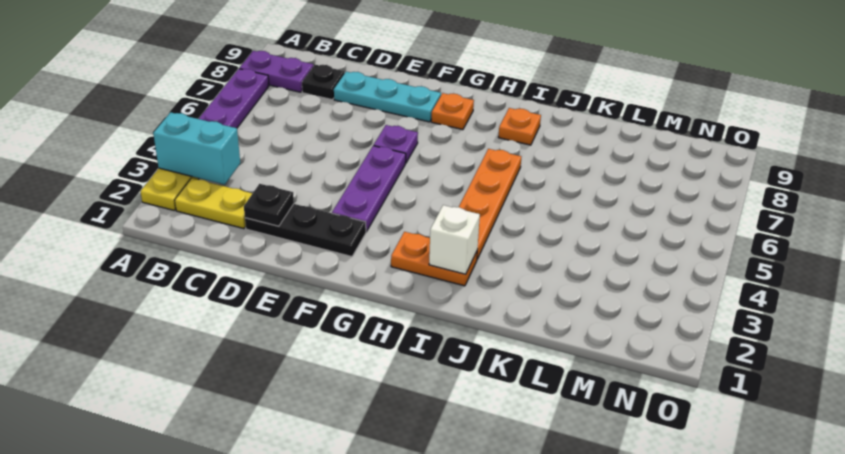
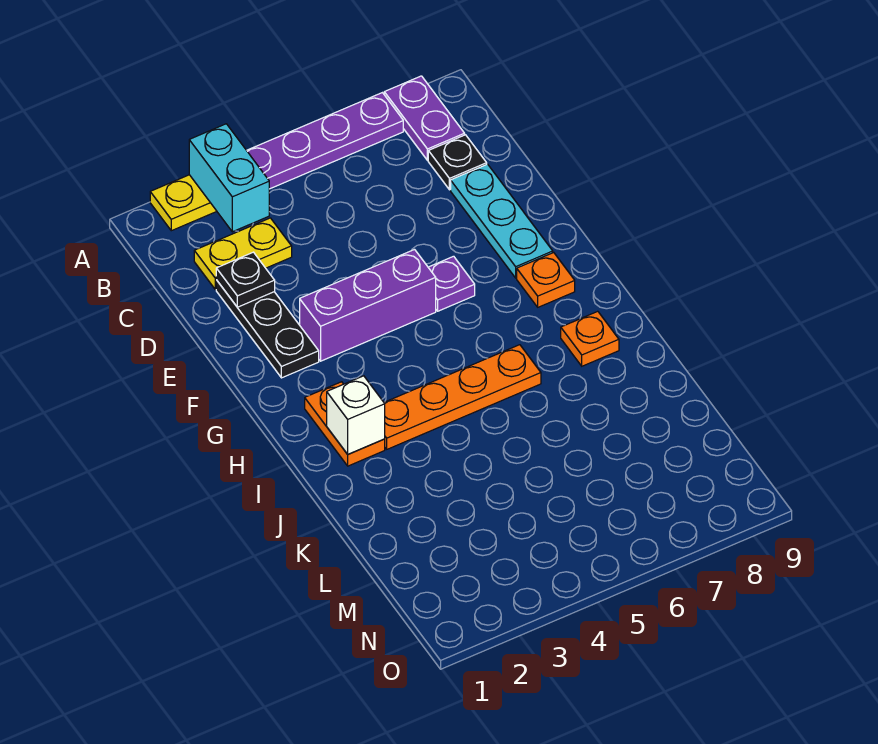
yellow 1x2 plate [175,178,252,229] -> yellow 1x2 plate turned to [194,218,292,290]
purple 1x3 plate [332,146,406,232] -> purple 1x3 brick [300,250,436,361]

